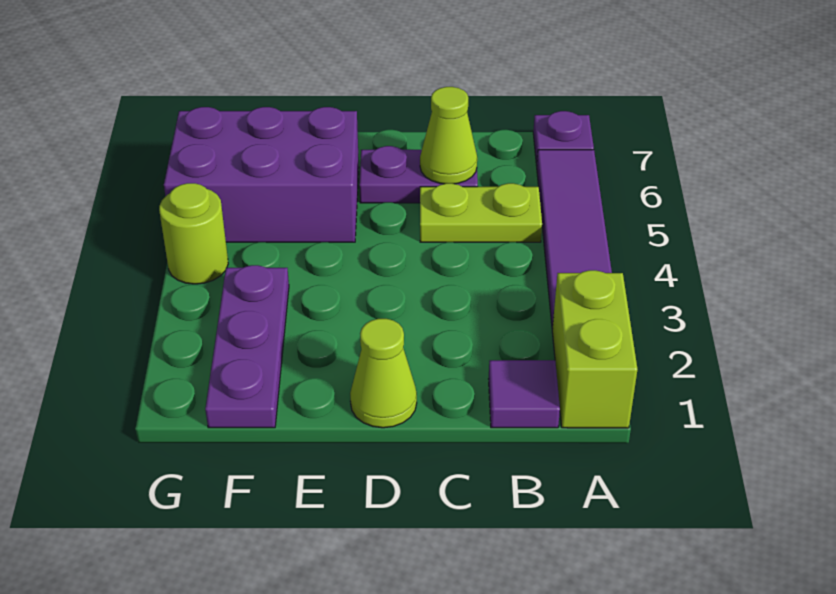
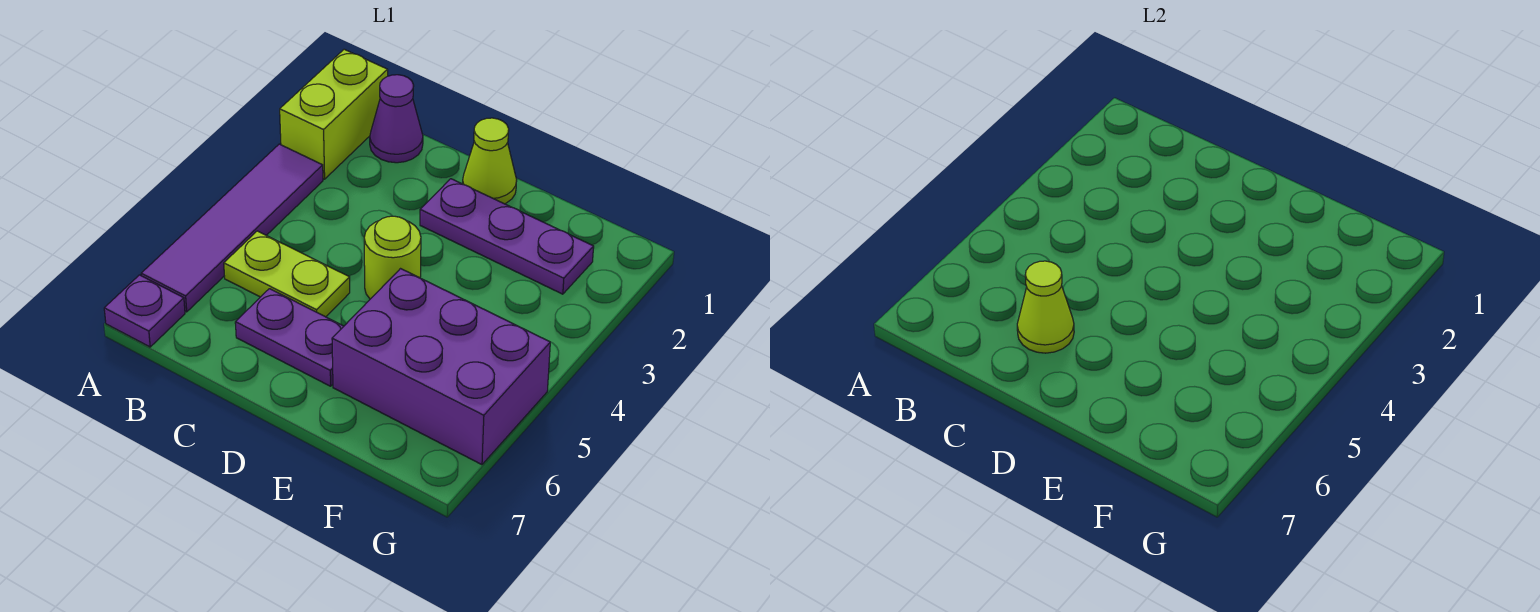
purple 1x1 tile [489,360,560,428] -> purple 1x1 cone [370,75,423,163]
purple 1x3 plate [205,265,289,428] -> purple 1x3 plate turned to [420,179,594,294]
lime 1x1 round brick [159,183,228,284] -> lime 1x1 round brick moved to [364,216,421,299]

